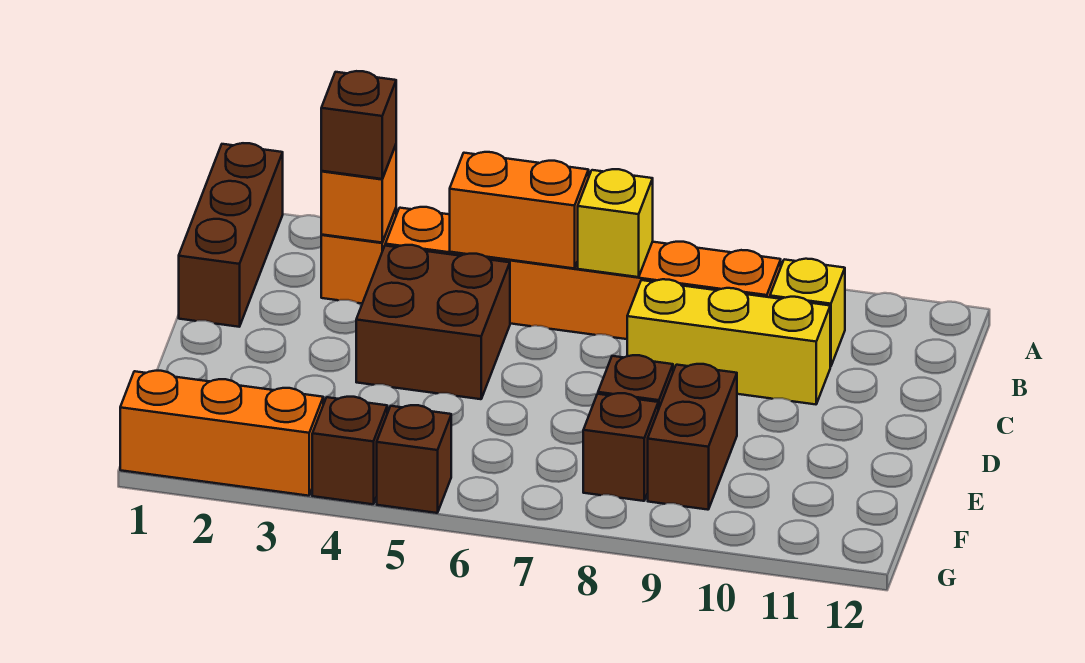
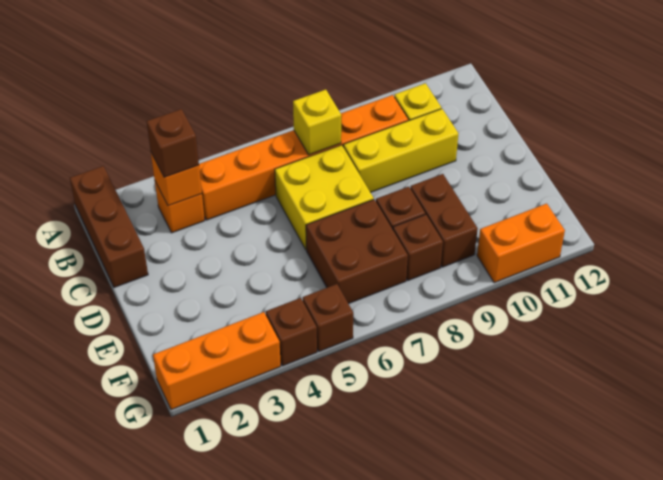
orange 1x2 brick [450,152,589,268] -> orange 1x2 brick moved to [477,204,565,283]
brown 2x2 brick [356,245,510,399] -> brown 2x2 brick moved to [306,200,408,304]
none -> yellow 2x2 brick [275,145,374,250]

